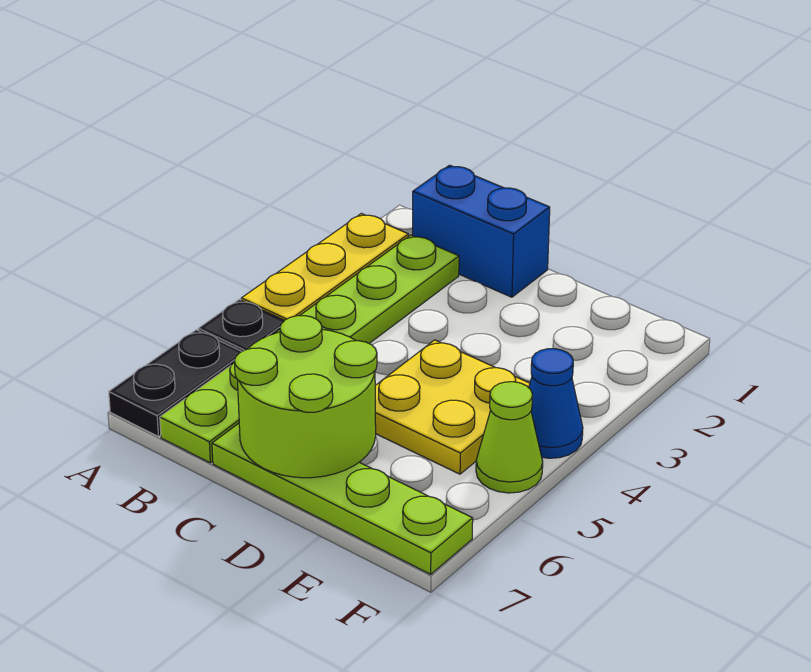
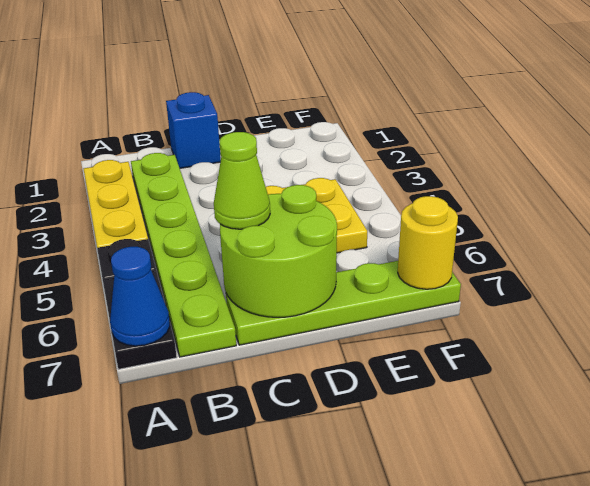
blue 1x2 brick [413,165,550,297] -> blue 1x1 brick [166,92,221,168]
blue 1x1 cone [529,349,583,458] -> blue 1x1 cone moved to [110,247,170,346]
lime 1x1 cone [476,382,543,493] -> lime 1x1 cone moved to [214,132,270,229]
none -> yellow 1x1 round brick [398,196,458,289]

